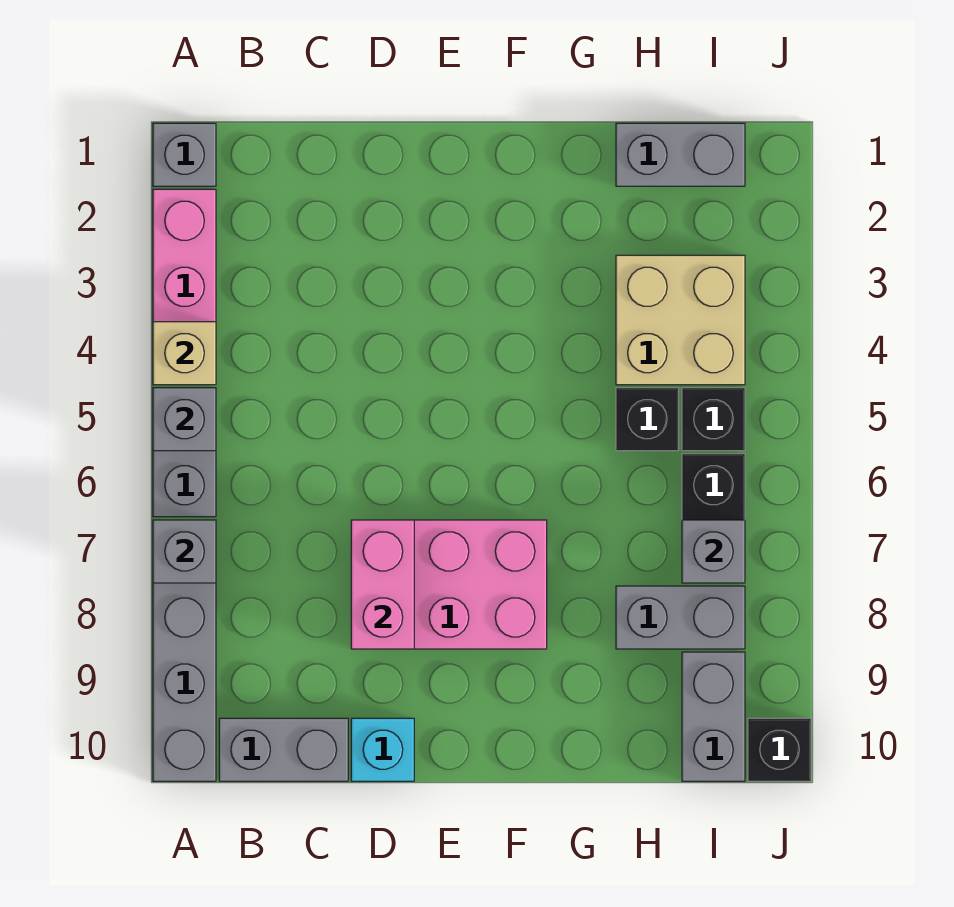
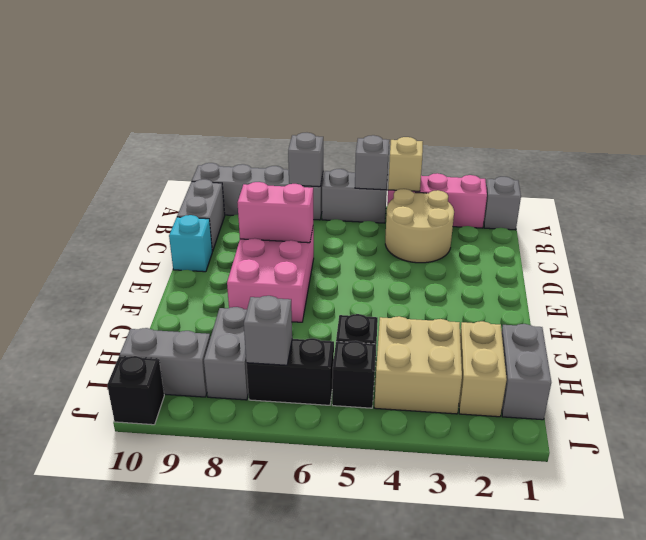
none -> tan 2x2 round brick [385,189,454,263]
none -> tan 1x2 brick [459,321,507,417]

